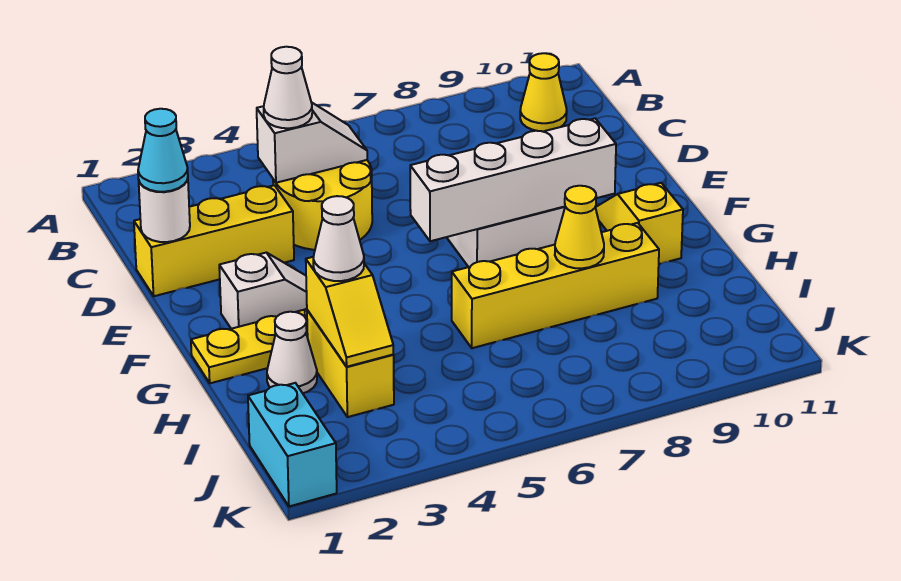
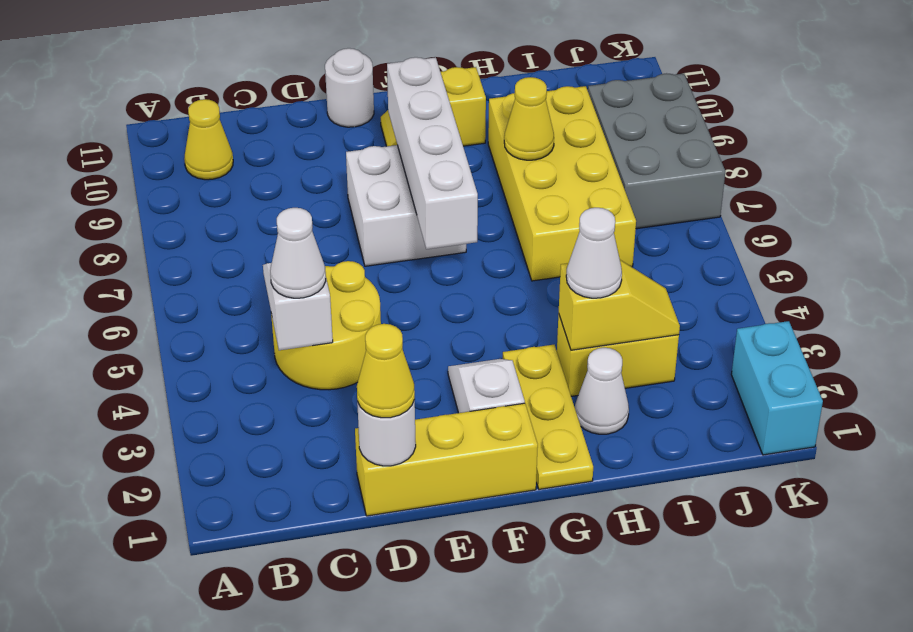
yellow 1x3 brick [134,185,294,296] -> yellow 1x3 brick turned to [355,403,538,516]
cyan 1x1 cone [138,109,188,192] -> yellow 1x1 cone [357,324,415,418]
none -> white 1x1 round brick [325,48,374,127]
yellow 1x4 brick [452,223,659,348] -> yellow 2x4 brick [488,86,636,281]
cyan 1x2 brick [248,383,337,506] -> cyan 1x2 brick turned to [731,321,823,455]
none -> grey 2x3 brick [588,73,725,229]

